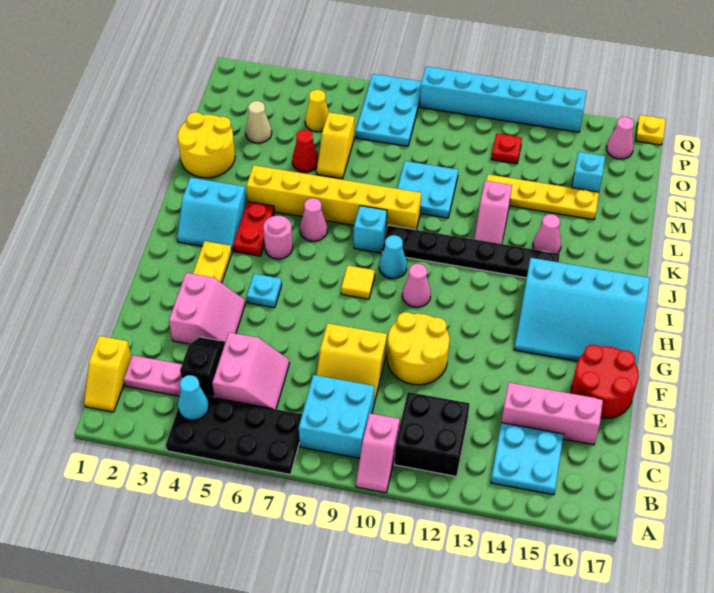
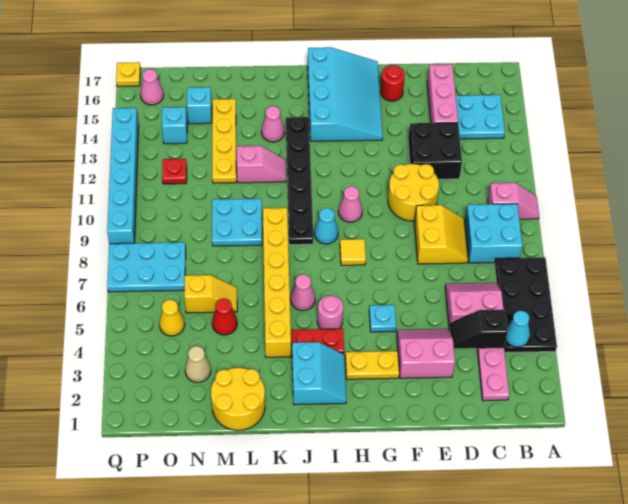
yellow 1x2 slope [84,336,131,412] -> none
black 2x2 brick [394,392,470,477] -> black 2x2 brick moved to [408,123,462,179]
red 2x2 round brick [571,345,639,419] -> red 1x1 round brick [380,65,405,101]
cyan 1x1 brick [354,206,387,253] -> cyan 1x1 brick moved to [162,107,187,144]

